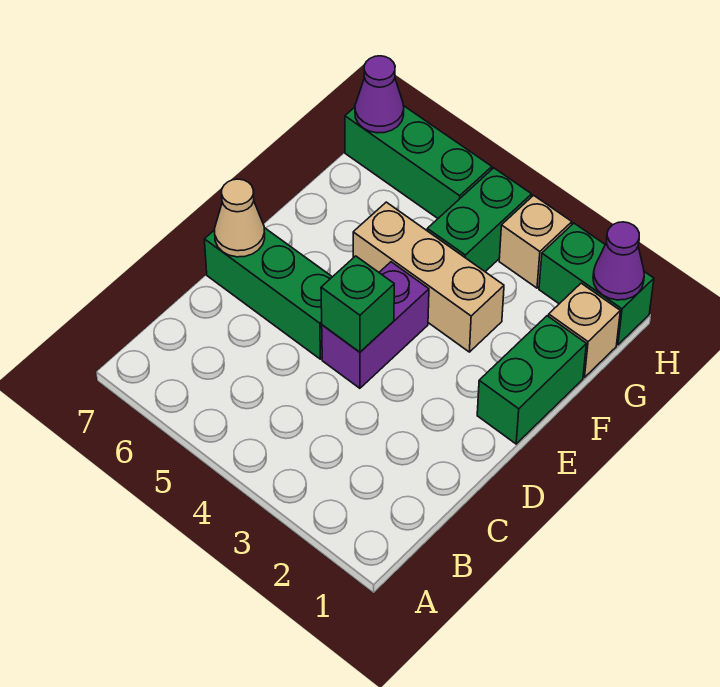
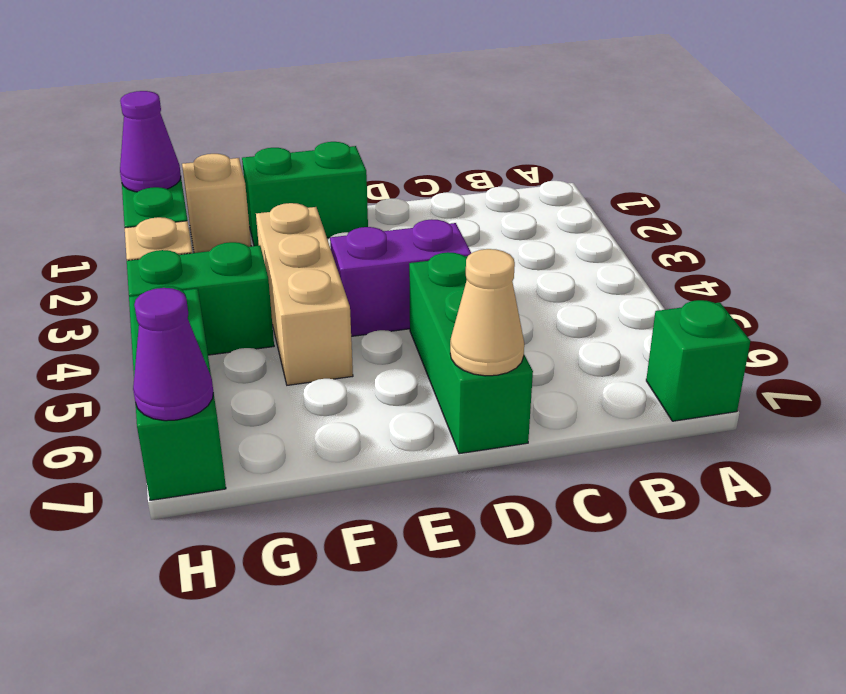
green 1x1 brick [321,256,394,352] -> green 1x1 brick moved to [646,300,750,421]

